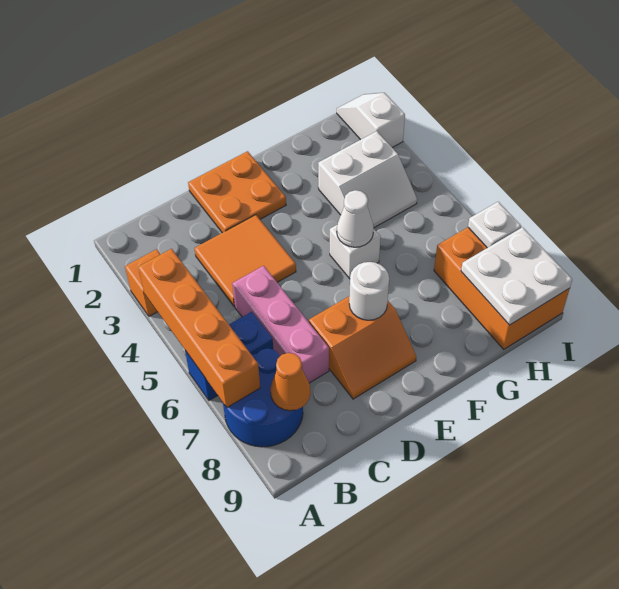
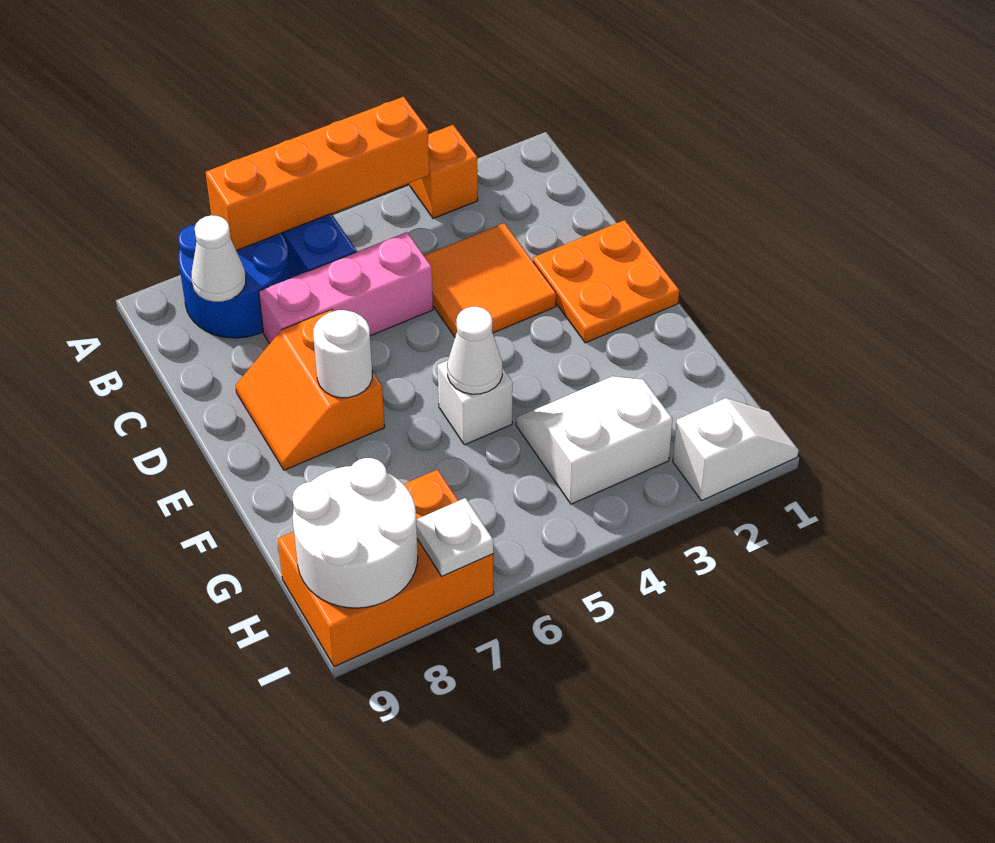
orange 1x1 cone [270,353,310,411] -> white 1x1 cone [191,215,246,302]
white 2x2 slope [318,131,417,228] -> white 2x2 slope turned to [516,376,673,504]
white 2x2 plate [461,227,572,325] -> white 2x2 round brick [292,458,418,608]

